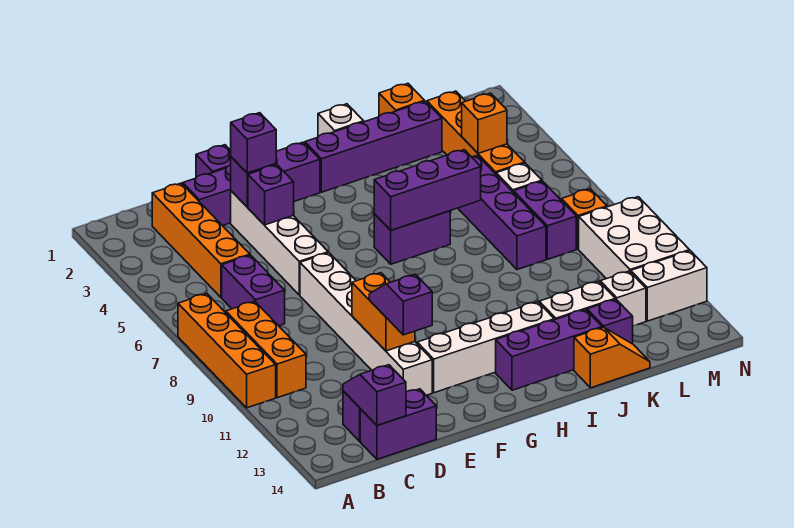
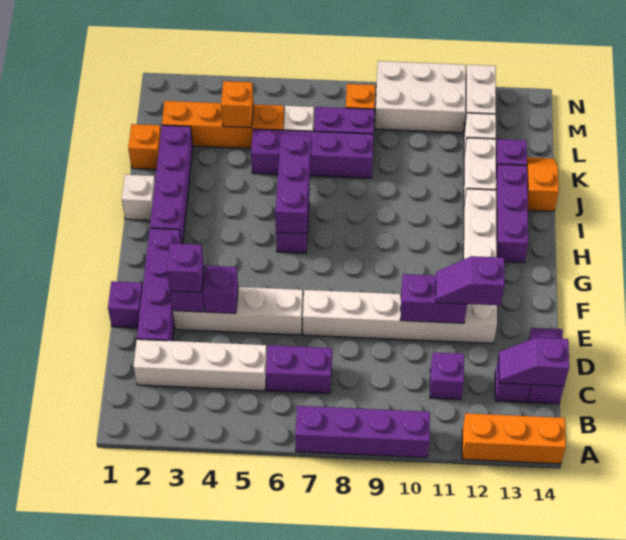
orange 1x4 brick [178,294,276,408] -> purple 1x4 brick [295,406,430,458]
orange 1x3 brick [226,301,306,398] -> orange 1x3 brick moved to [462,413,566,464]
orange 1x4 brick [152,183,250,297] -> white 1x4 brick [134,339,267,391]
none -> purple 1x1 brick [430,352,464,400]
orange 1x2 brick [352,273,415,351] -> purple 1x2 brick [400,274,467,323]

